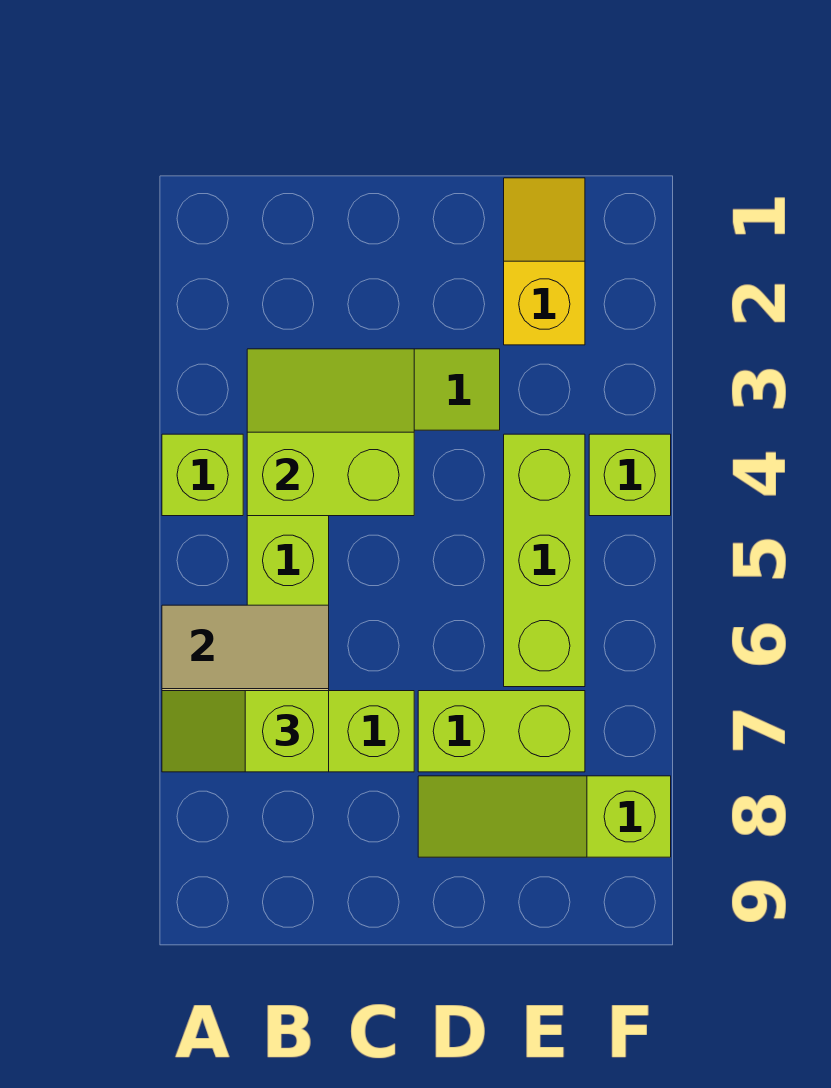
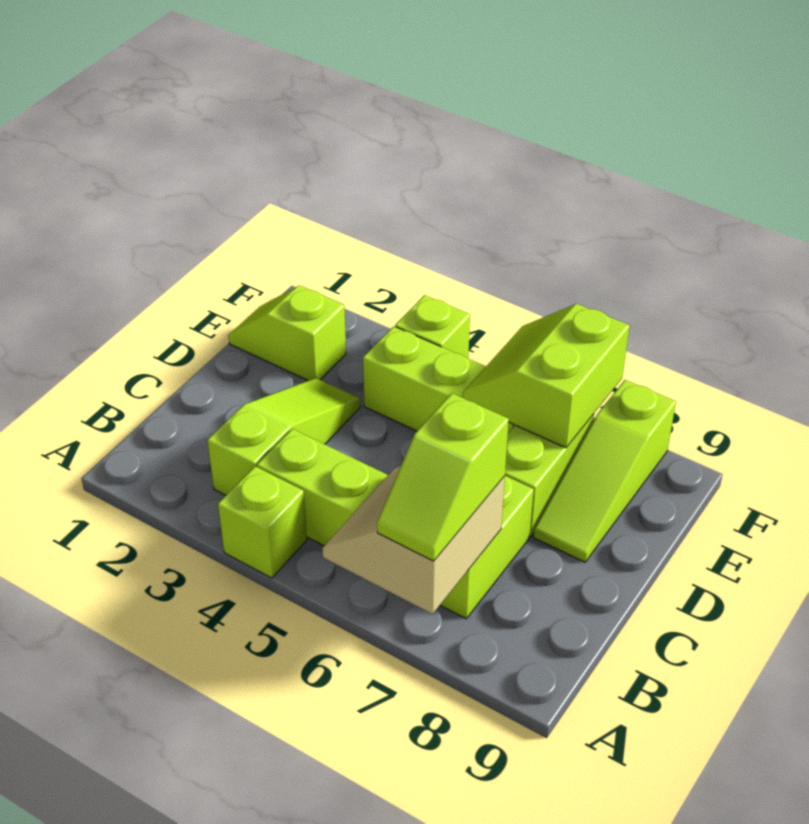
lime 2x2 slope [247,349,414,516] -> lime 2x2 slope moved to [463,304,630,448]
yellow 1x2 slope [504,178,585,345] -> lime 1x2 slope [228,285,346,381]

